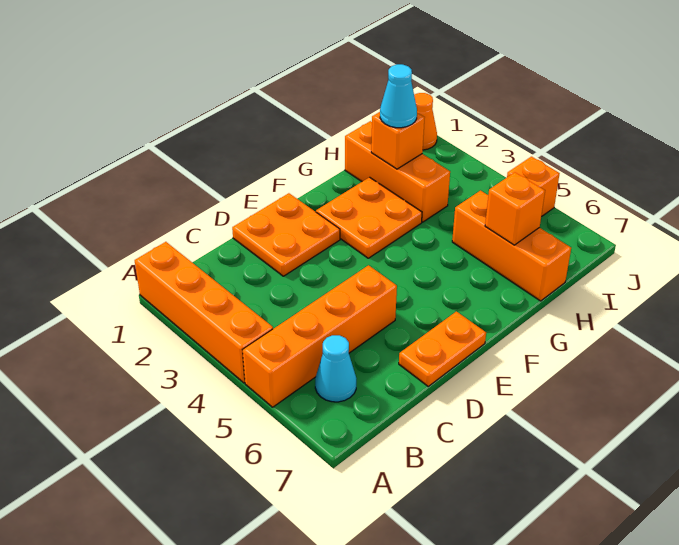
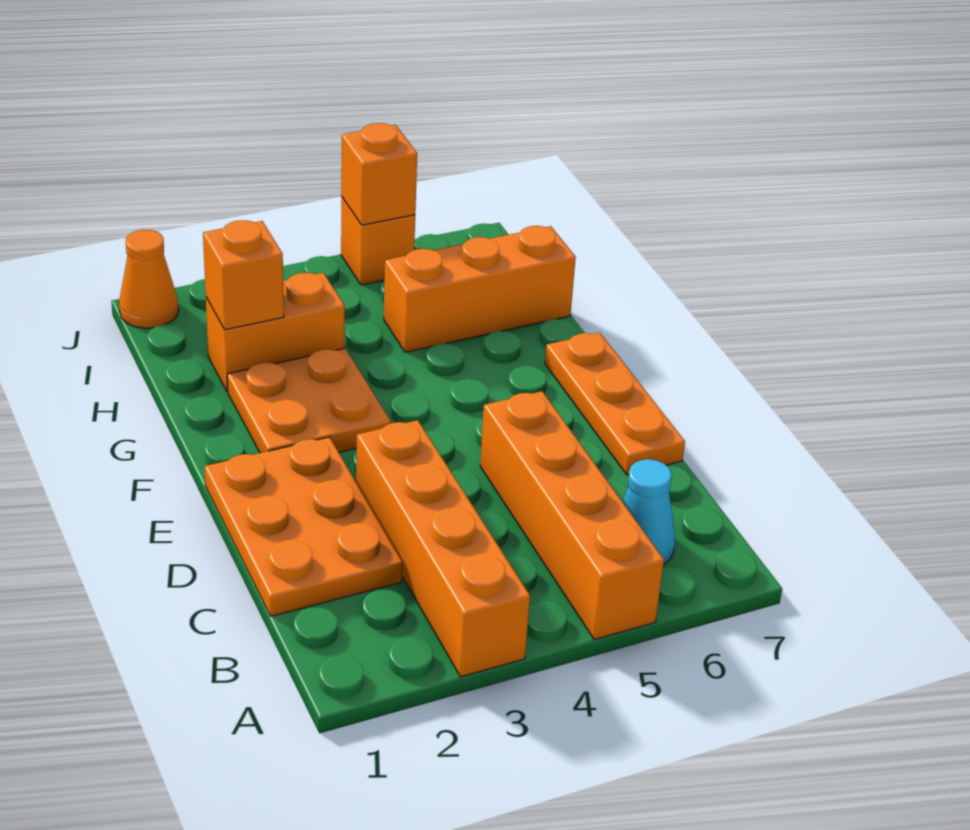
orange 1x4 brick [135,242,273,383] -> orange 1x4 brick turned to [356,420,530,677]
orange 2x2 plate [232,193,340,276] -> orange 2x3 plate [204,437,403,616]
orange 1x2 plate [399,312,486,386] -> orange 1x3 plate [545,333,685,475]
orange 1x3 brick [345,121,450,222] -> orange 1x2 brick [206,273,345,392]
cyan 1x1 cone [380,64,417,128] -> none
orange 1x1 brick [485,172,545,245] -> orange 1x1 brick moved to [341,123,417,225]

